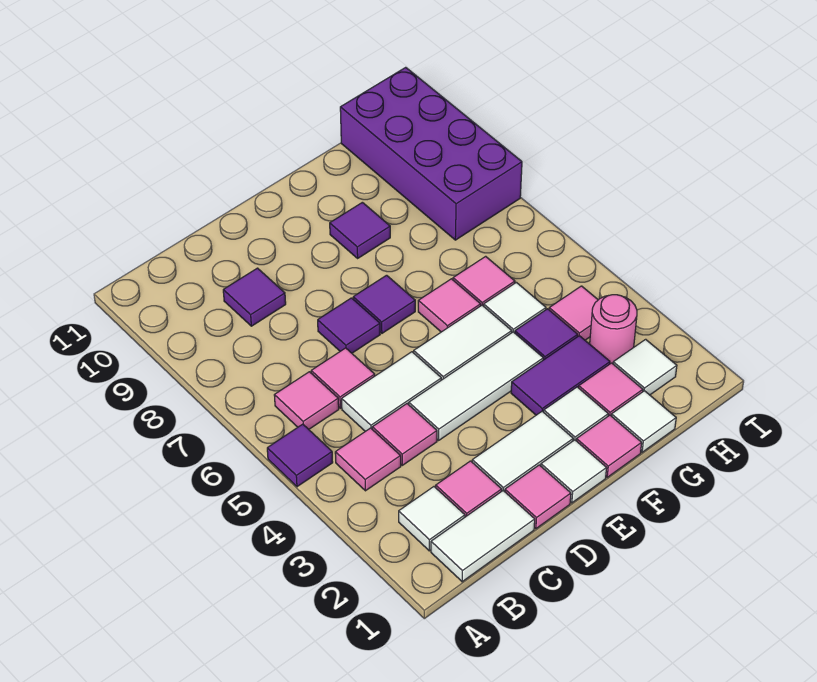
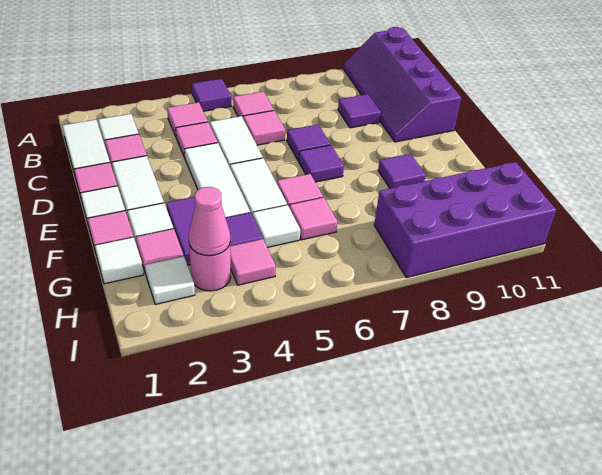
none -> purple 2x4 slope [344,27,461,142]
none -> pink 1x1 cone [189,187,230,256]

